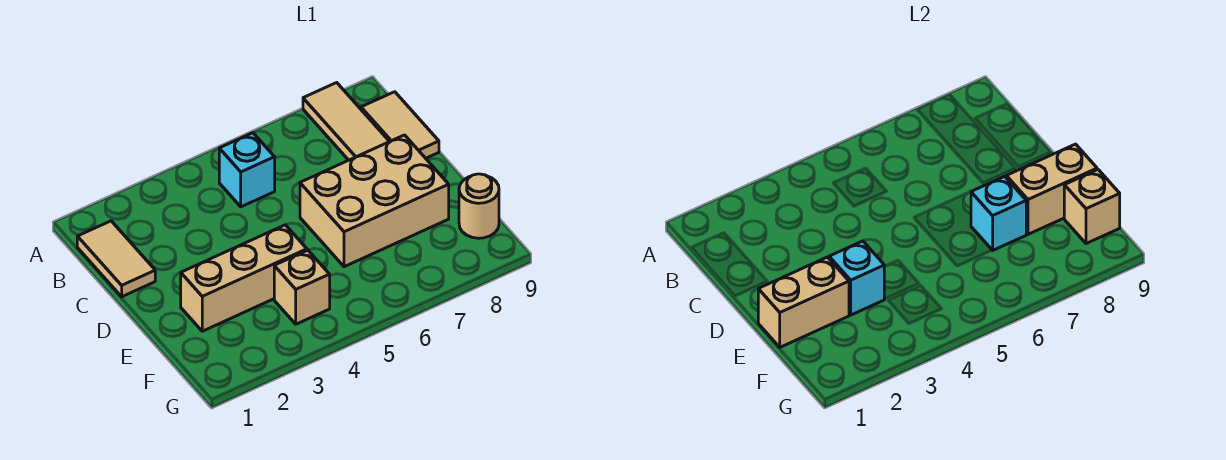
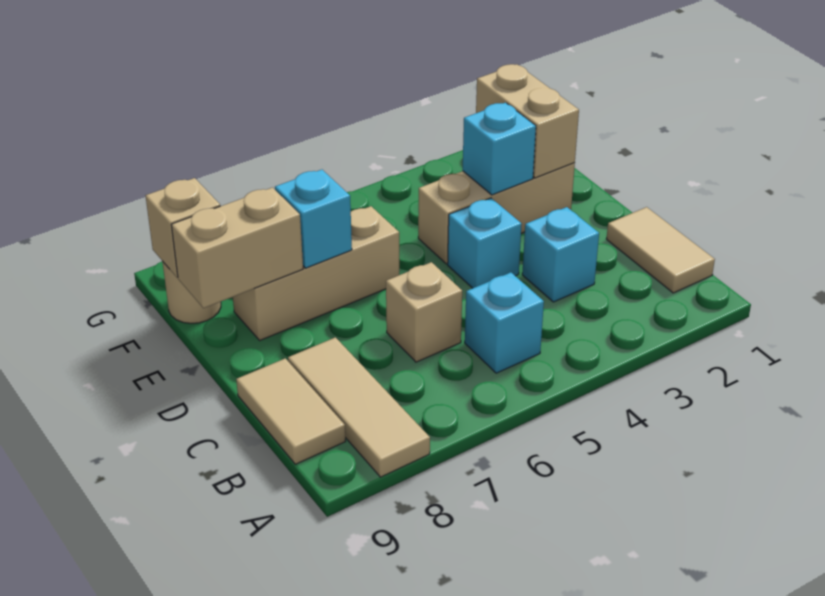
none -> cyan 1x1 brick [522,207,599,302]
none -> cyan 1x1 brick [448,198,522,288]
tan 2x3 brick [300,135,449,267] -> tan 1x3 brick [233,206,399,340]
tan 1x2 brick [758,257,849,347] -> tan 1x2 brick turned to [476,64,579,178]
tan 1x1 brick [274,250,330,324] -> tan 1x1 brick moved to [386,262,462,362]

